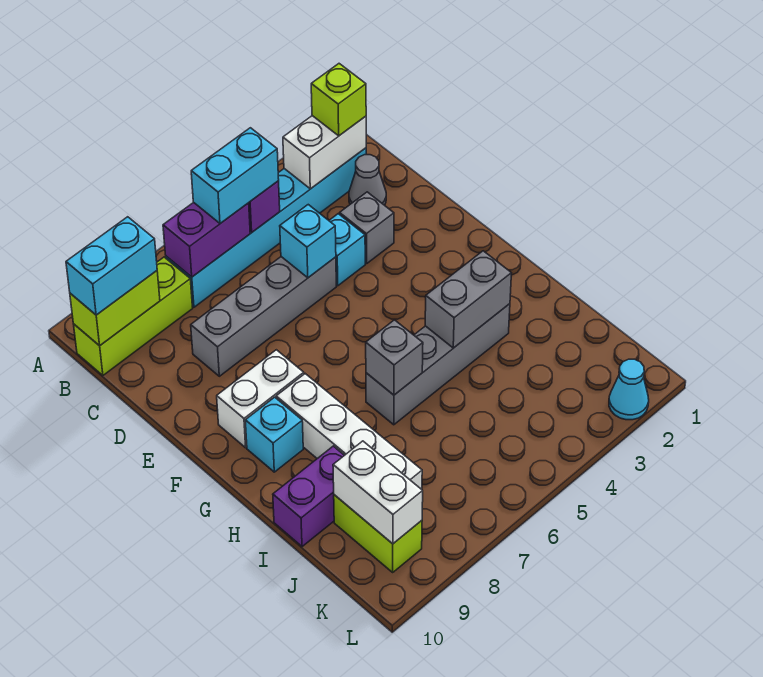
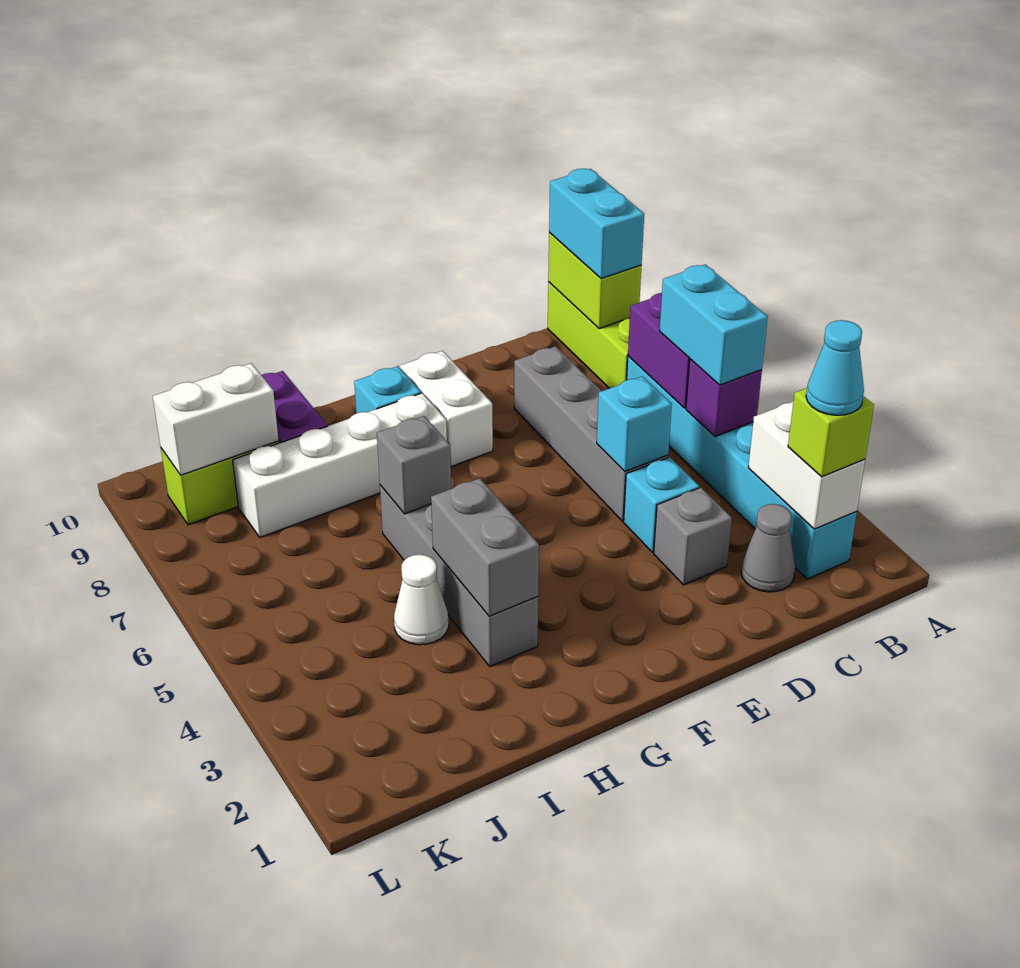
none -> white 1x1 cone [394,555,449,645]
cyan 1x1 cone [609,359,649,420] -> cyan 1x1 cone moved to [806,320,864,415]

